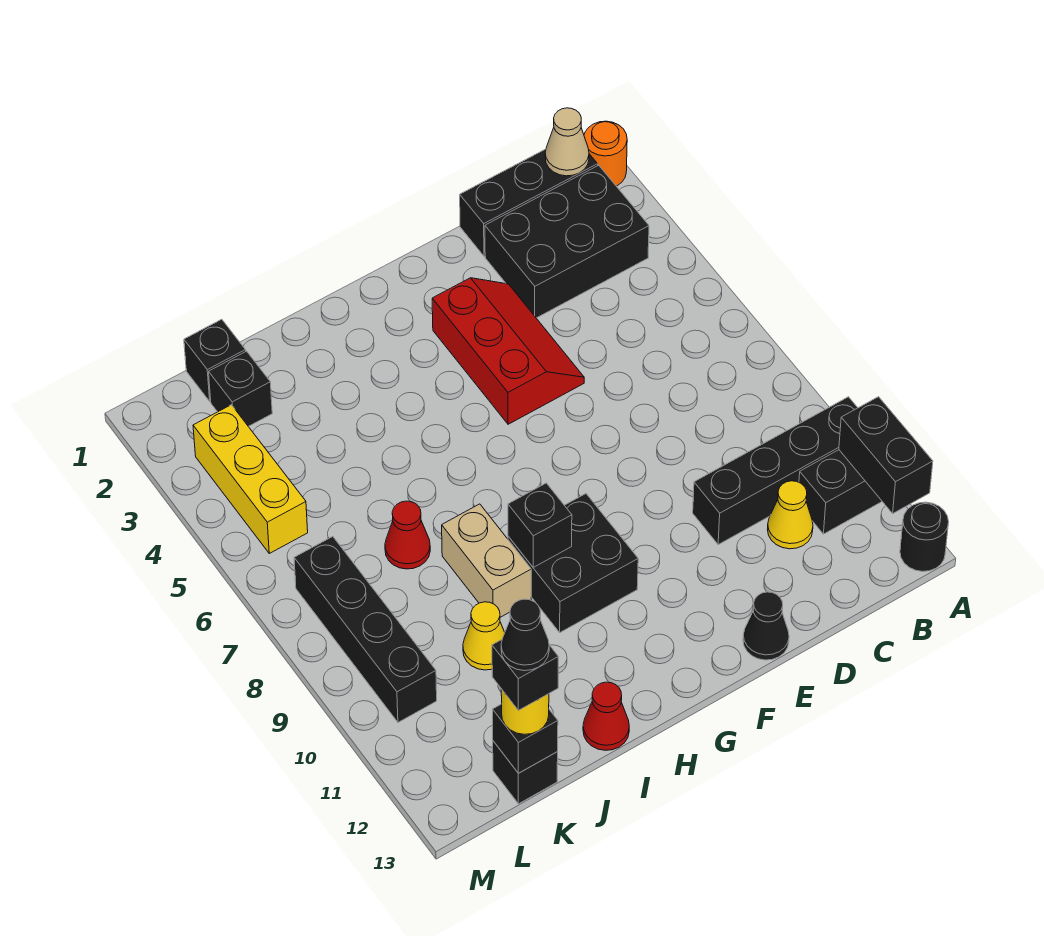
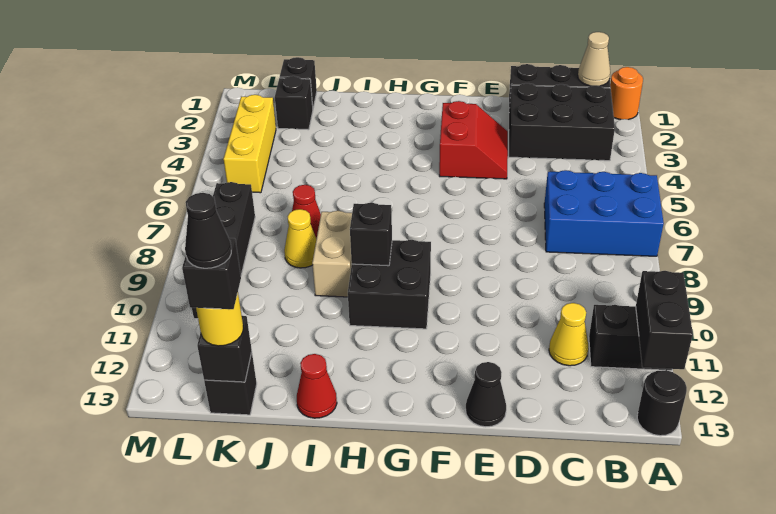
none -> blue 2x3 brick [544,170,664,256]
black 1x4 brick [693,397,858,544] -> none
red 2x3 slope [432,278,584,424] -> red 2x2 slope [439,101,508,179]
yellow 1x1 cone [463,602,505,670] -> yellow 1x1 cone moved to [284,209,316,268]

